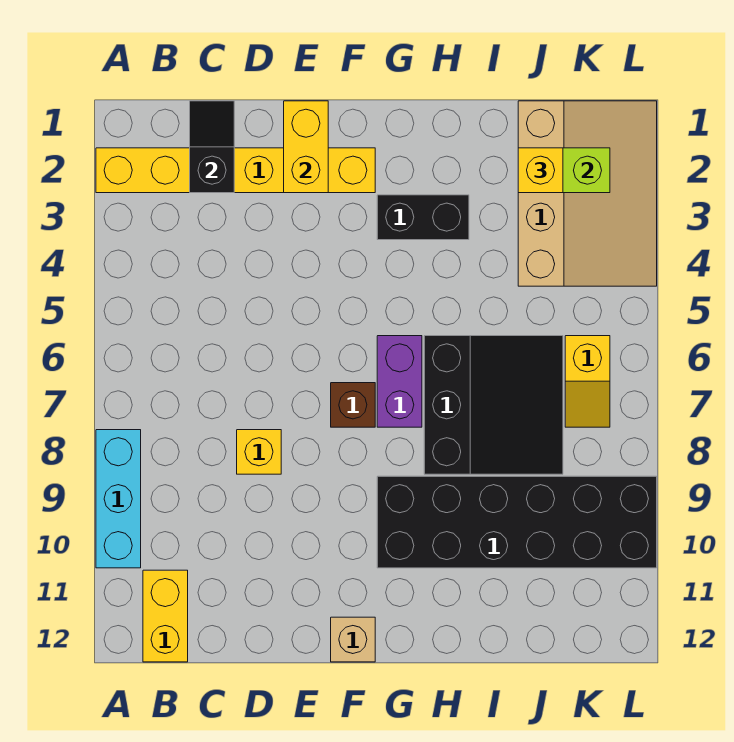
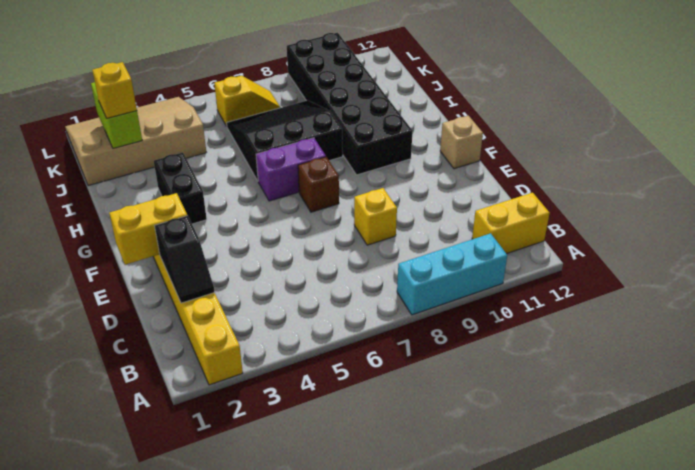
black 1x2 slope [190,101,234,193] -> black 1x2 slope turned to [155,216,215,303]

